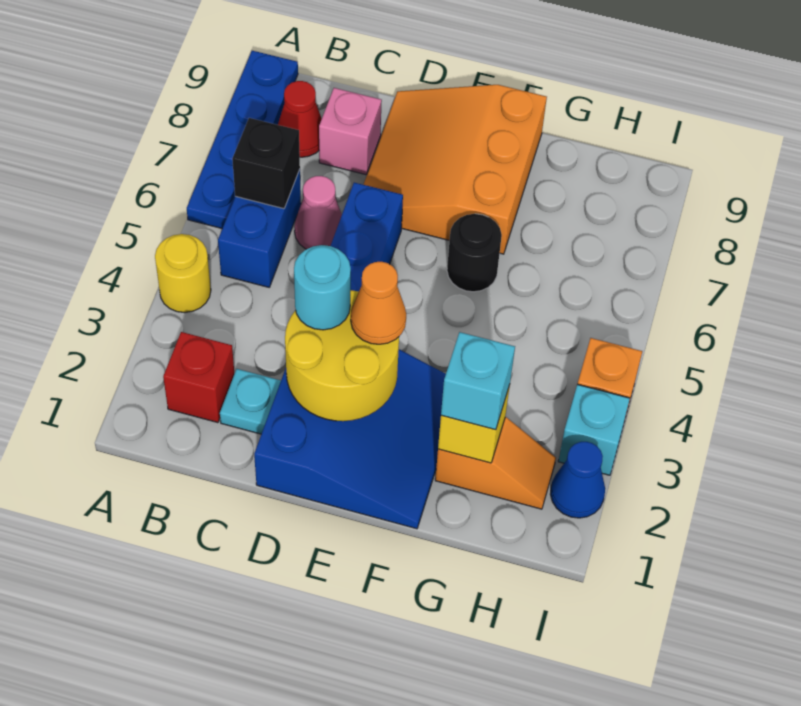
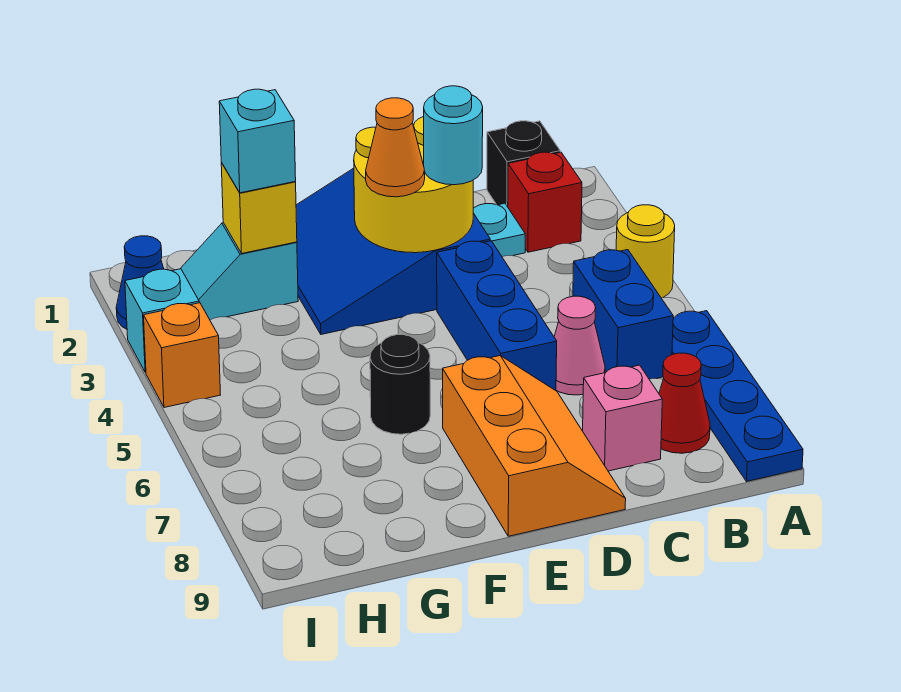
black 1x1 brick [232,118,300,209] -> black 1x1 brick moved to [487,121,560,207]
orange 3x3 slope [363,85,547,254] -> orange 2x3 slope [443,356,626,536]
orange 1x2 slope [435,417,556,509] -> cyan 1x2 slope [180,223,298,320]

